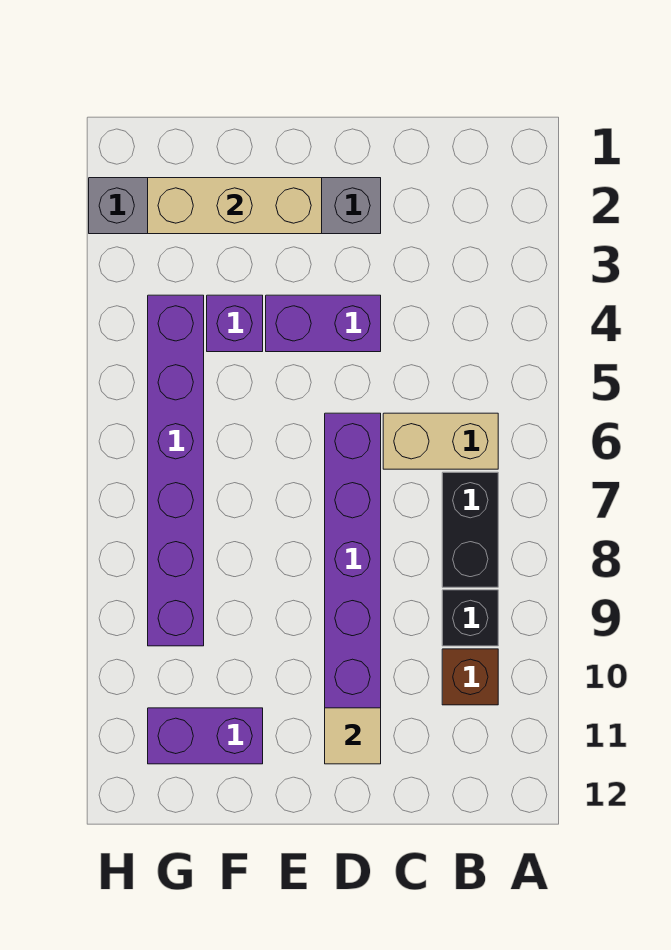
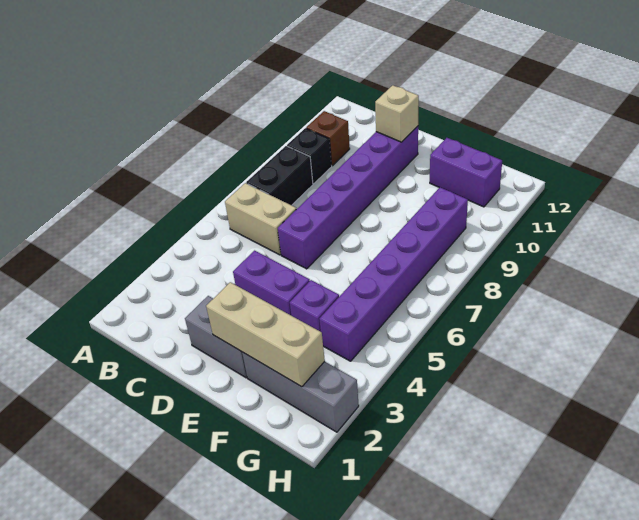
tan 1x1 tile [325,708,381,764] -> tan 1x1 brick [375,85,419,142]

